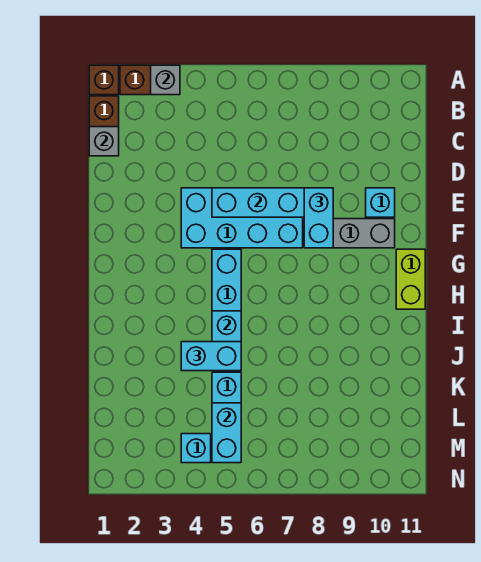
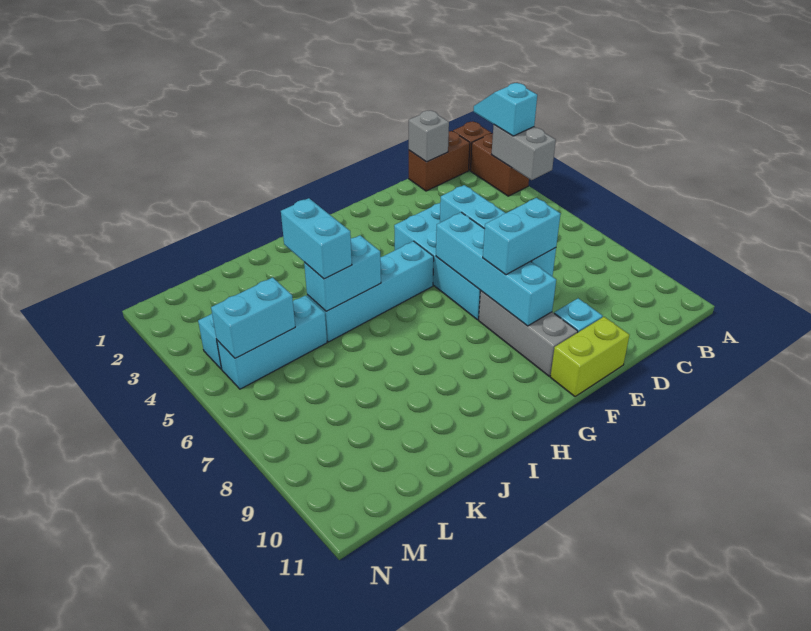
none -> cyan 1x2 slope [474,83,537,136]
grey 1x1 brick [151,65,180,95] -> grey 1x2 brick [491,125,556,180]
none -> cyan 1x4 brick [436,212,556,326]
lime 1x2 brick [396,249,425,309] -> lime 1x2 brick moved to [550,317,629,397]

